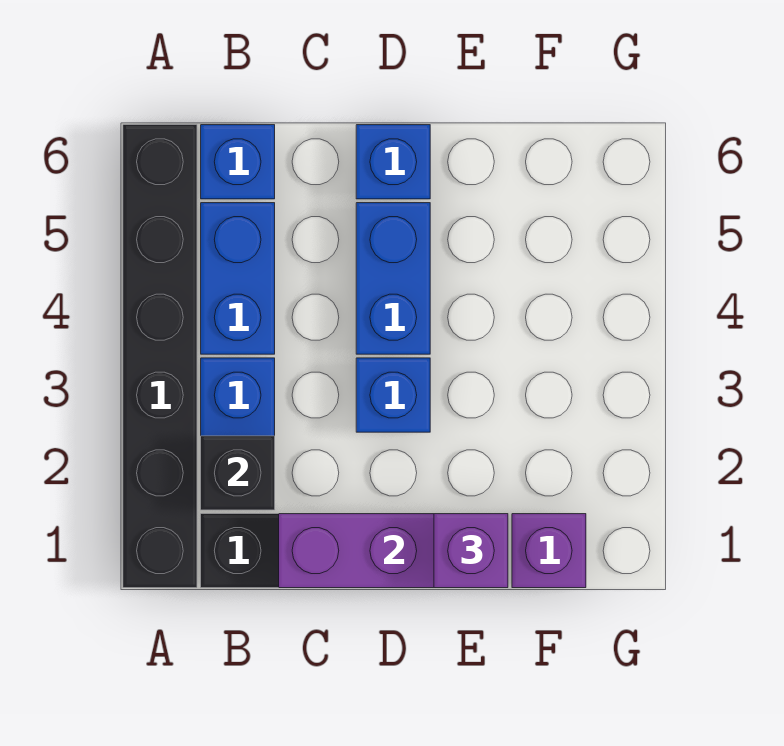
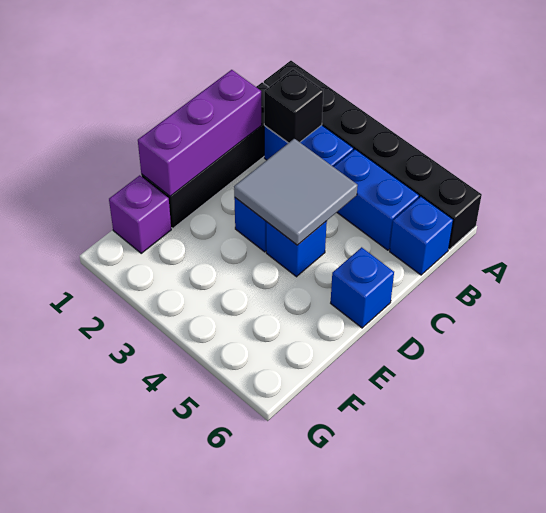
none -> grey 2x2 tile [234,139,358,245]
blue 1x2 brick [356,203,430,354] -> blue 1x1 brick [266,221,327,277]
purple 1x1 brick [434,514,508,588] -> none

